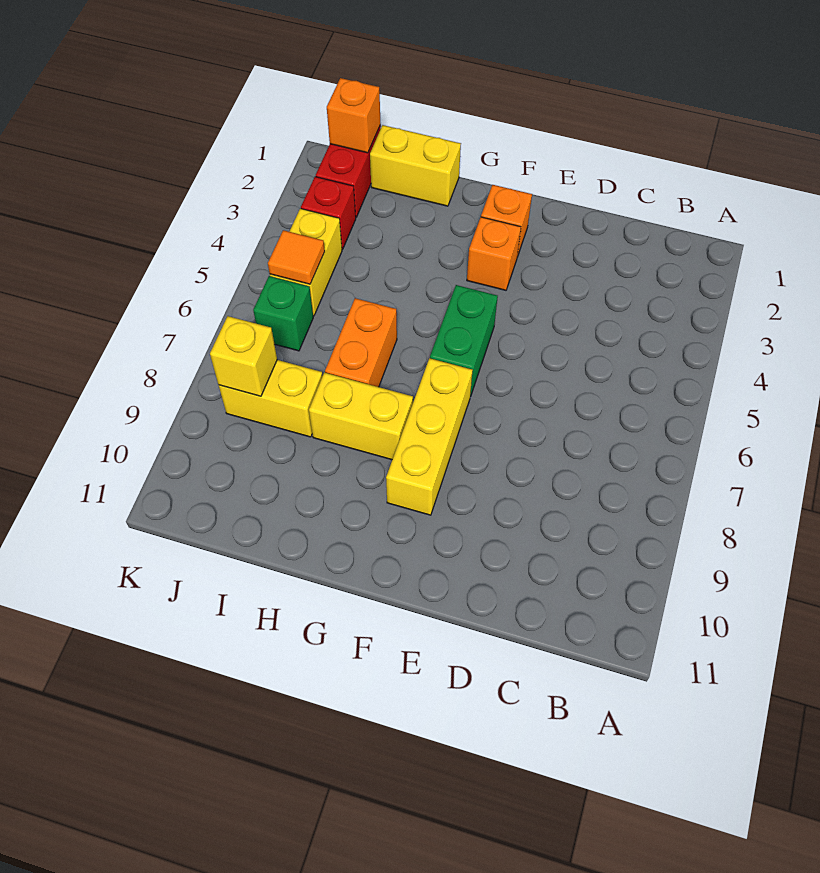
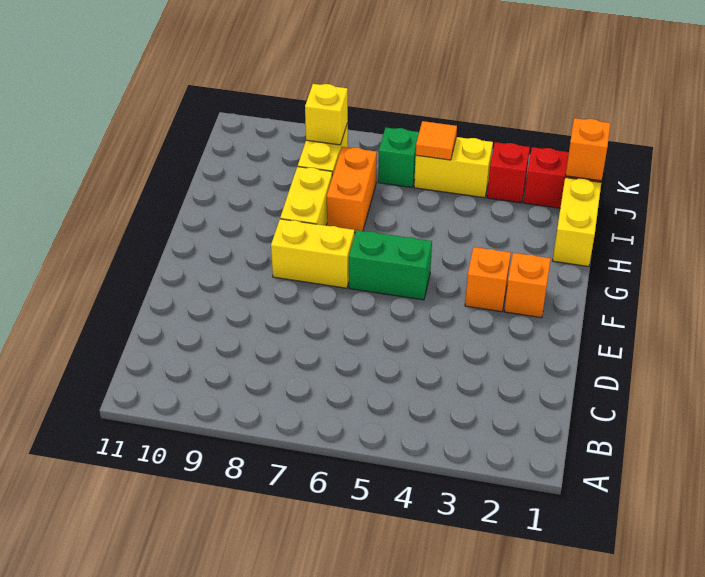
yellow 1x3 brick [386,358,473,515] -> yellow 1x2 brick [271,219,354,288]
orange 1x2 brick [325,298,397,387] -> orange 1x2 brick turned to [327,147,377,233]

